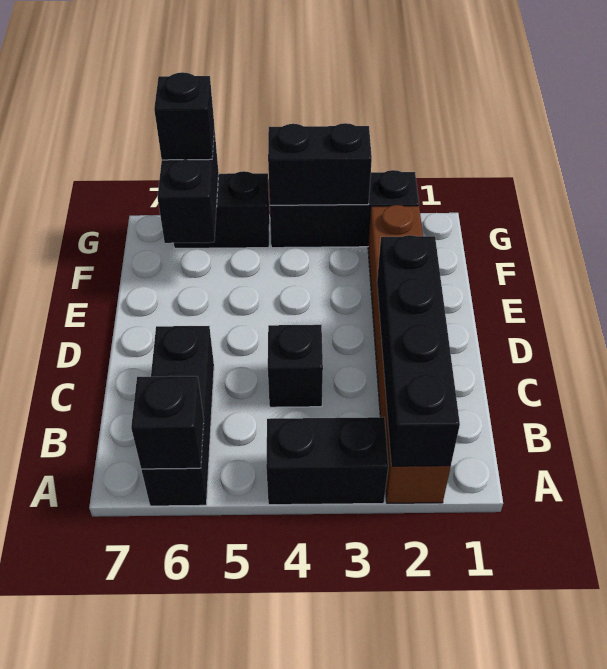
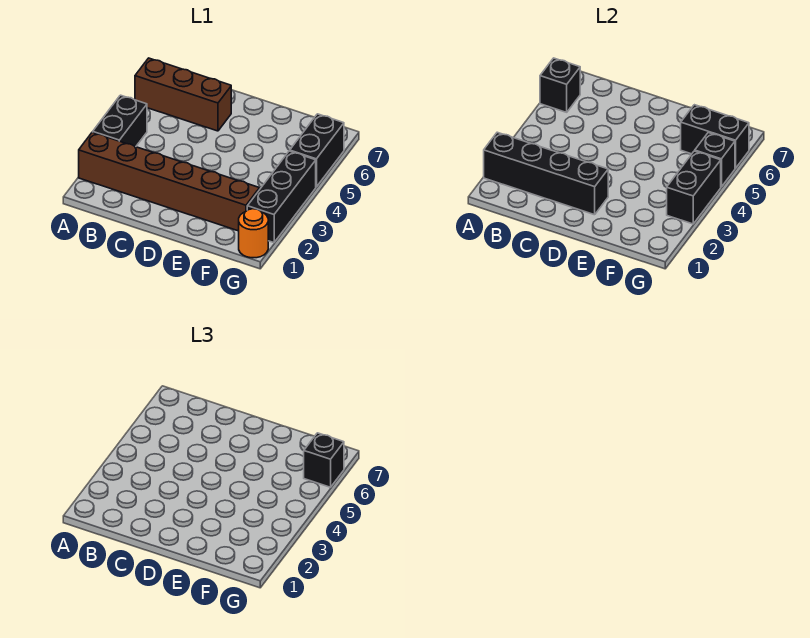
black 1x3 brick [141,326,214,506] -> brown 1x3 brick [135,58,231,131]
black 1x1 brick [268,325,323,407] -> black 1x1 brick moved to [695,133,735,187]
none -> orange 1x1 round brick [239,209,268,258]

